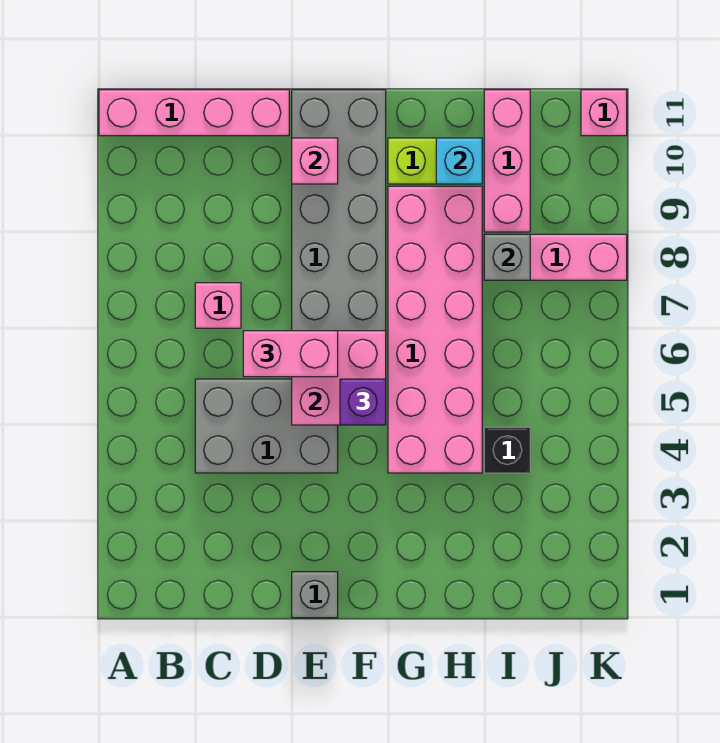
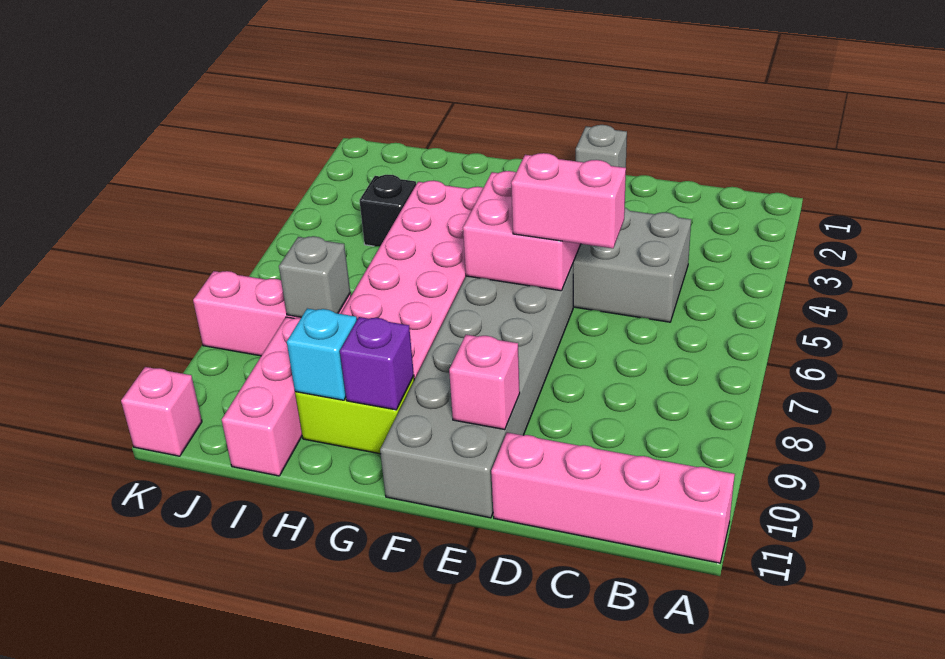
pink 1x1 brick [195,283,241,328] -> none
purple 1x1 brick [340,379,386,425] -> purple 1x1 brick moved to [340,317,414,410]

